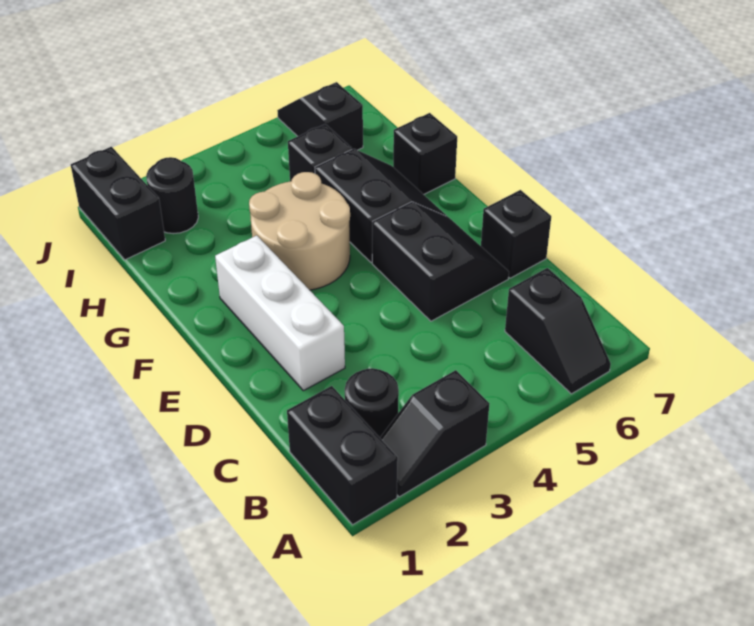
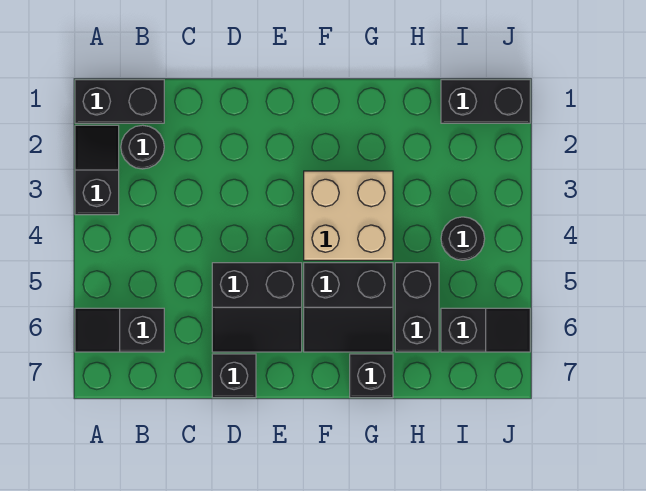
white 1x3 brick [215,236,345,391] -> none
tan 2x2 round brick [249,172,350,290] -> tan 2x2 brick [304,171,393,260]
black 1x1 brick [288,124,352,181] -> black 1x2 brick [395,263,439,352]
black 1x1 round brick [146,157,198,234] -> black 1x1 round brick moved to [441,217,485,260]

